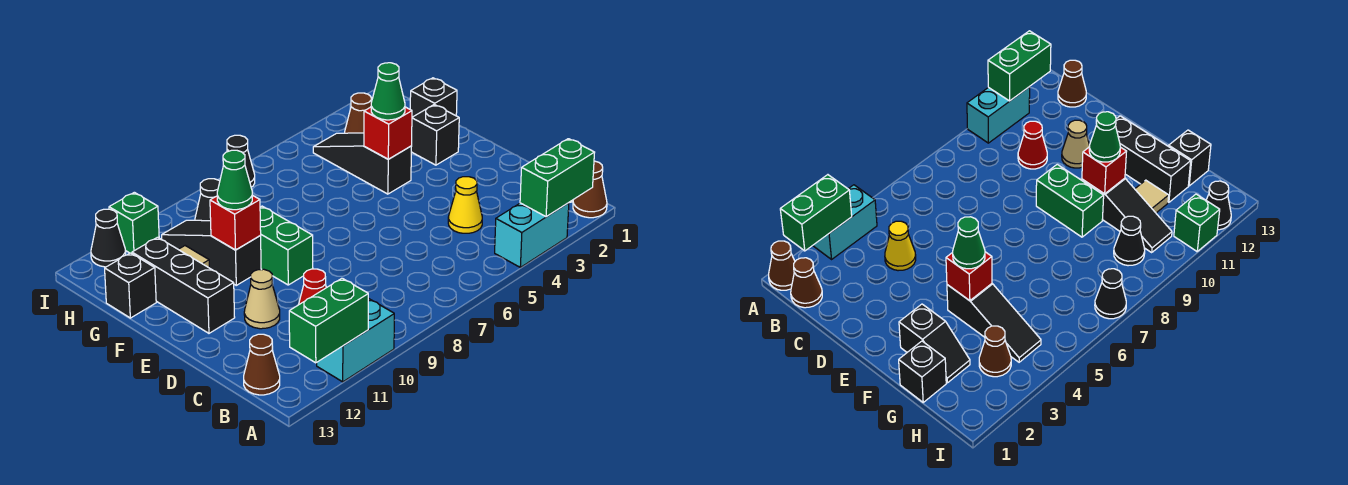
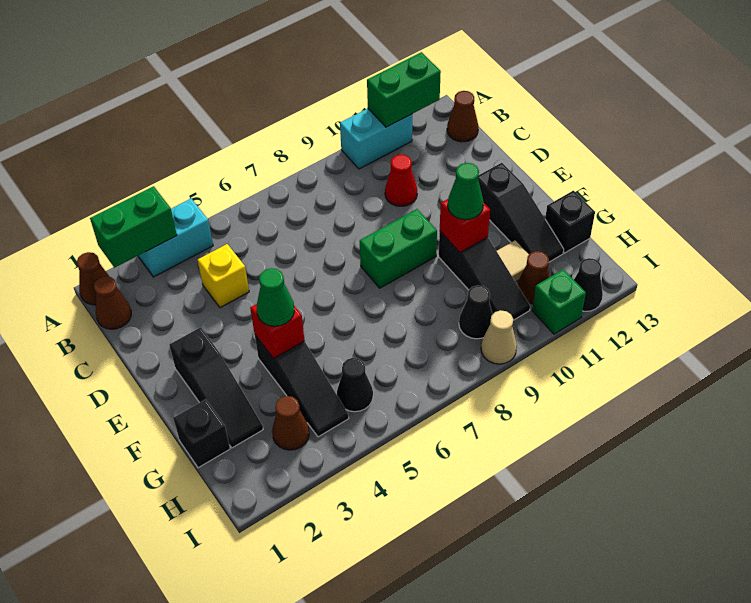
yellow 1x1 cone [448,177,482,233] -> yellow 1x1 brick [198,244,249,308]
tan 1x1 cone [244,269,280,329] -> tan 1x1 cone moved to [481,310,517,364]
green 1x2 brick [260,206,313,285] -> green 1x2 brick turned to [360,209,437,288]
black 1x3 brick [132,237,235,333] -> black 1x3 slope [478,163,564,262]
black 1x2 slope [411,104,459,165] -> black 1x3 slope [169,327,263,448]
none -> brown 1x1 cone [517,251,550,304]
black 1x1 cone [227,135,255,187] -> black 1x1 cone moved to [337,358,373,412]

